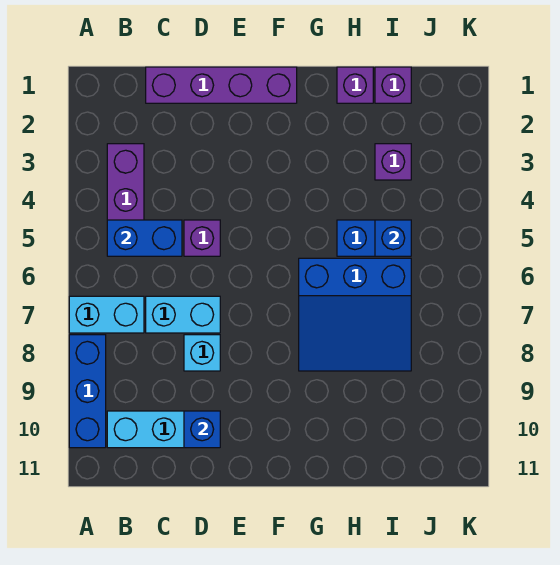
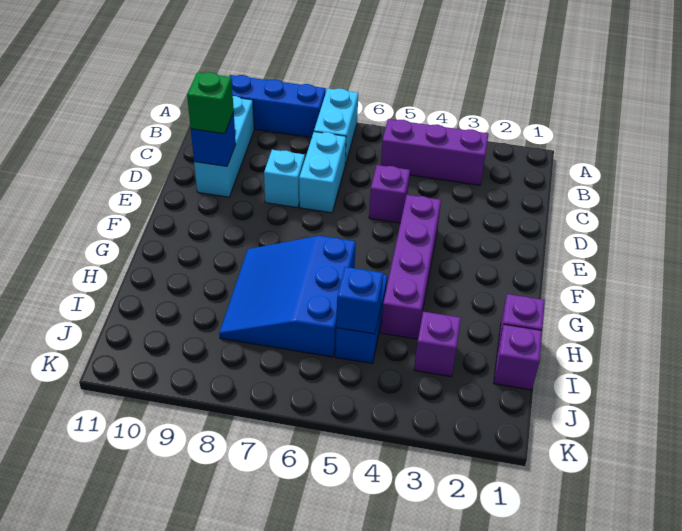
blue 1x2 brick [107,220,182,256] -> none
purple 1x4 brick [146,67,297,103] -> purple 1x4 brick moved to [381,195,441,339]
none -> green 1x1 brick [187,72,234,134]

